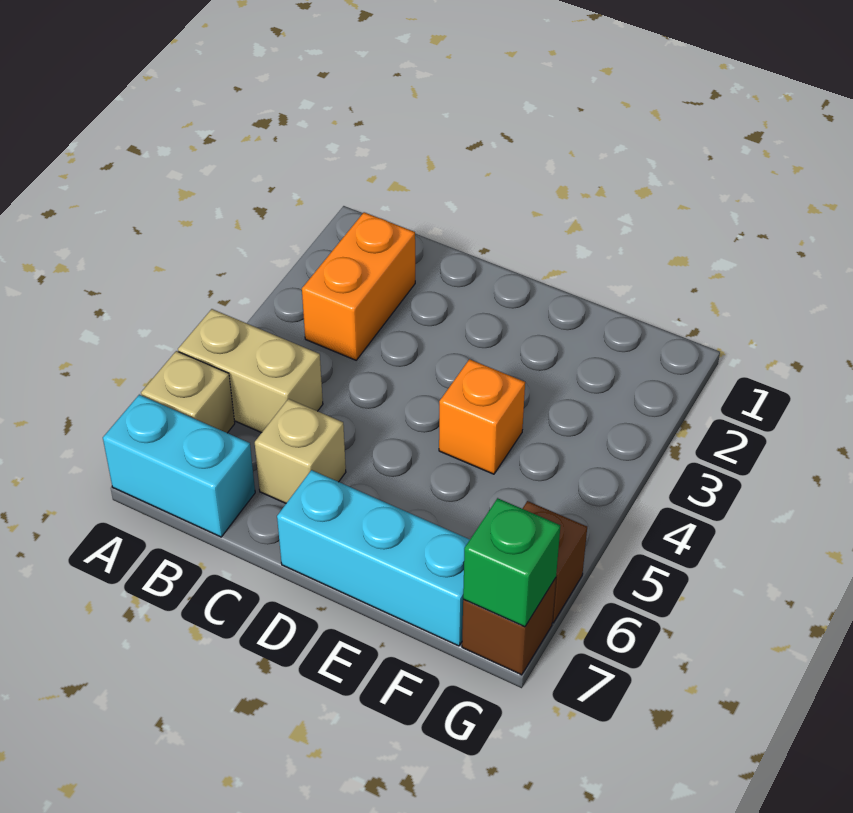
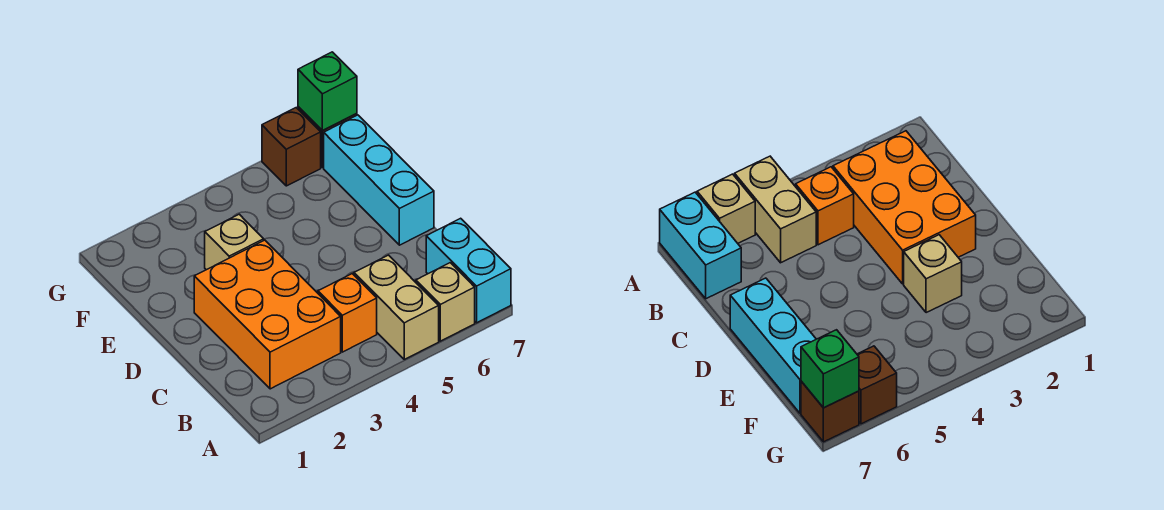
orange 1x2 brick [302,212,415,360] -> orange 2x3 brick [194,240,341,389]
tan 1x1 brick [255,399,346,503] -> tan 1x1 brick moved to [205,214,264,270]
orange 1x1 brick [439,359,525,474] -> orange 1x1 brick moved to [318,274,377,352]

